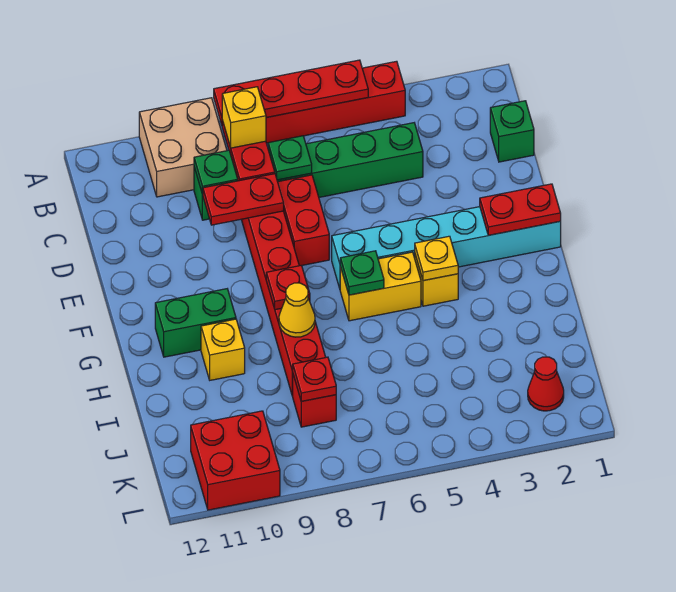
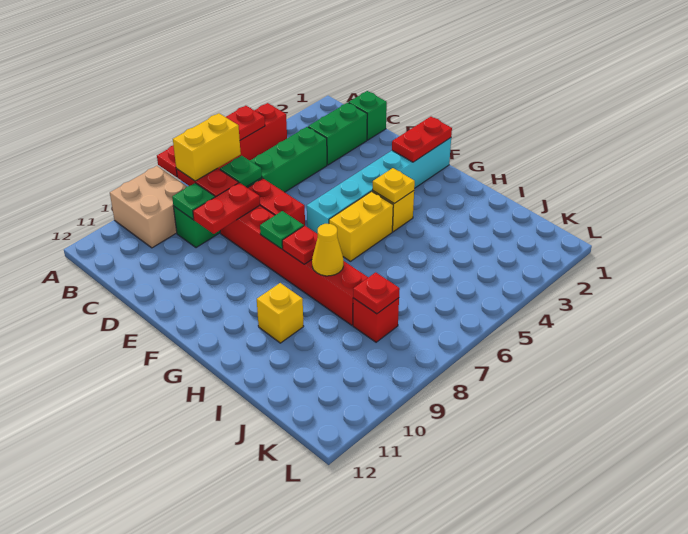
yellow 1x1 brick [222,87,266,148] -> yellow 1x2 brick [173,113,241,181]
green 1x1 plate [340,251,384,295] -> green 1x1 plate moved to [260,211,304,249]
green 1x2 brick [155,289,236,357] -> green 1x2 brick moved to [308,103,367,165]
red 1x1 cone [528,357,564,411] -> none
red 2x2 brick [191,411,280,510] -> none

